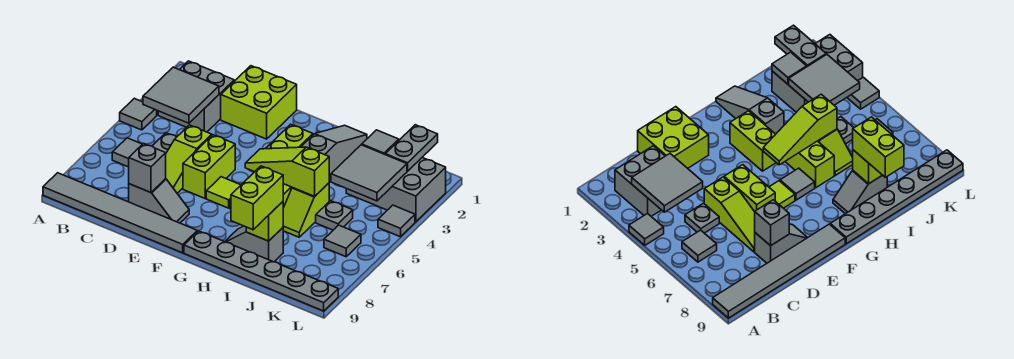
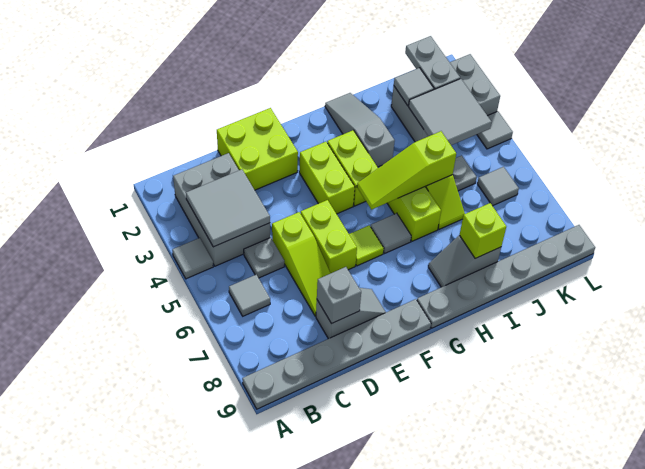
grey 1x6 tile [43,173,197,253] -> grey 1x6 plate [242,299,431,409]
grey 2x2 brick [158,61,234,132] -> grey 2x3 brick [173,153,270,266]
lime 1x2 brick [231,166,283,230] -> lime 1x2 brick moved to [299,142,355,214]

